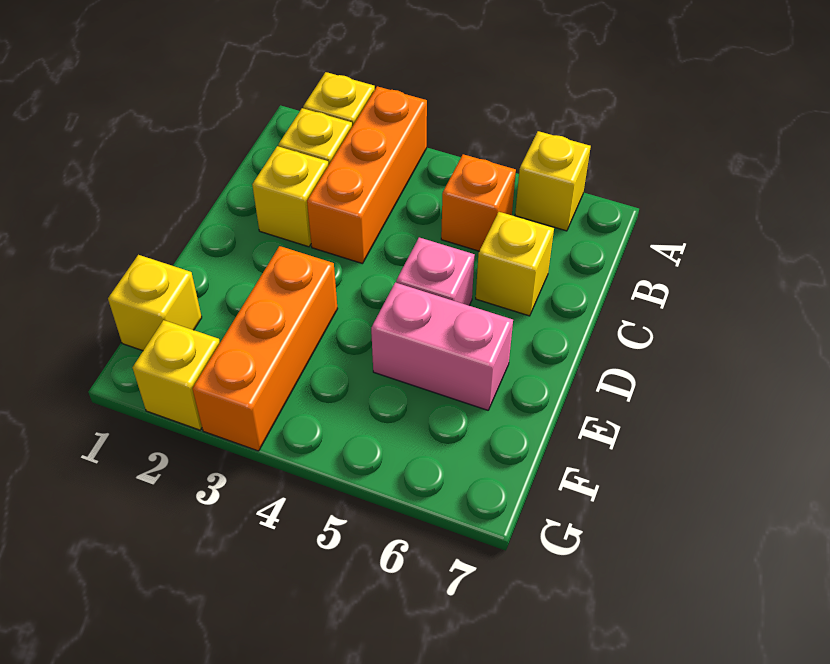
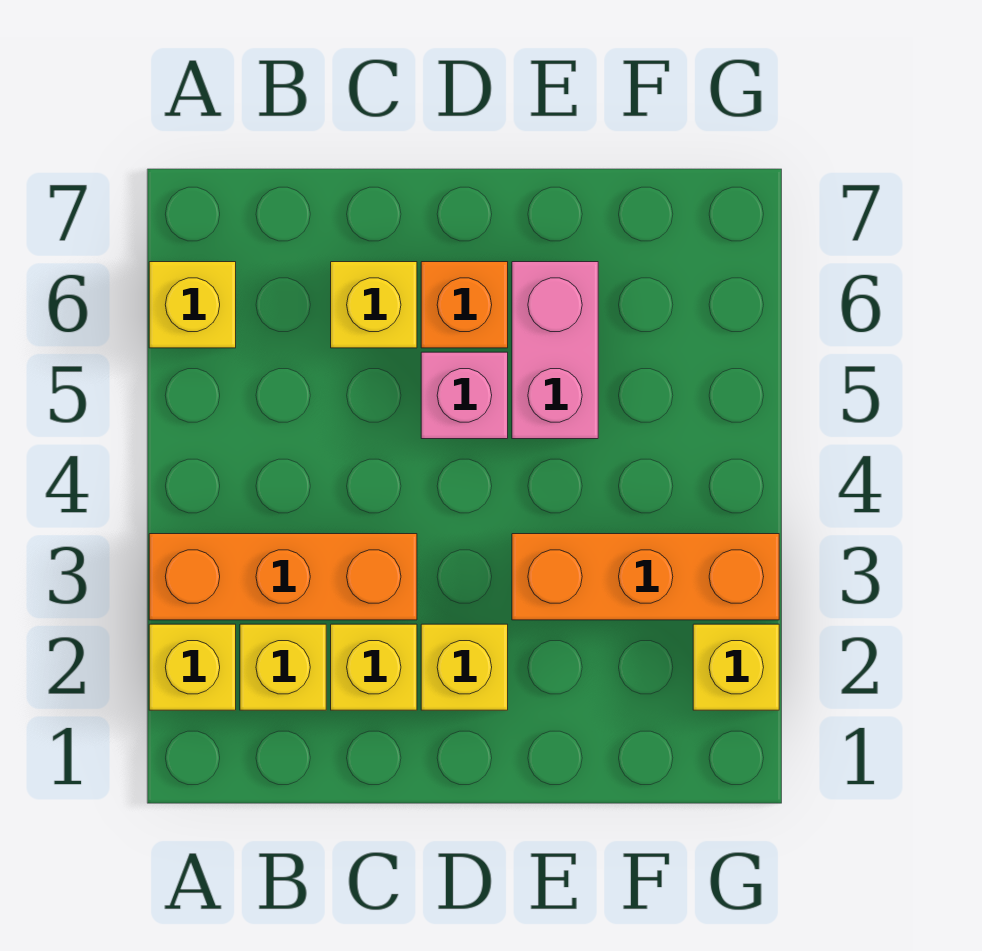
orange 1x1 brick [441,154,516,251] -> orange 1x1 brick moved to [421,262,508,348]
yellow 1x1 brick [108,255,202,351] -> yellow 1x1 brick moved to [421,624,508,710]

